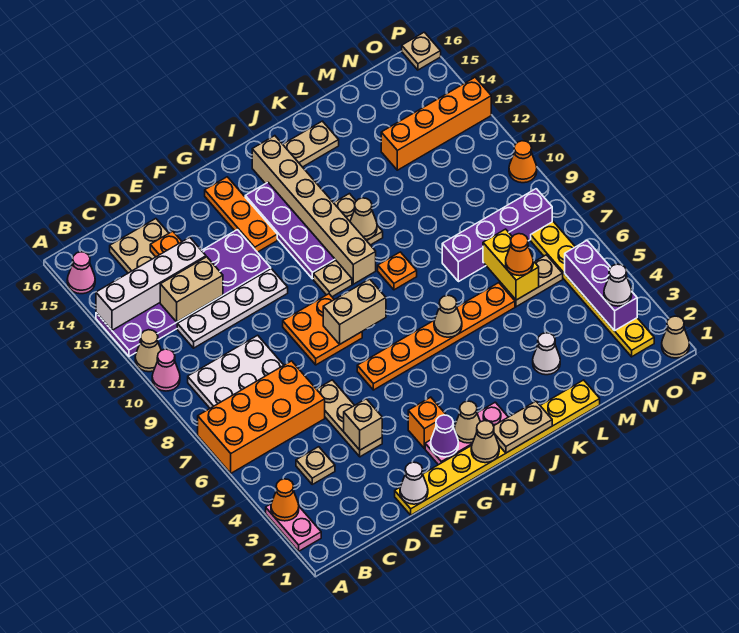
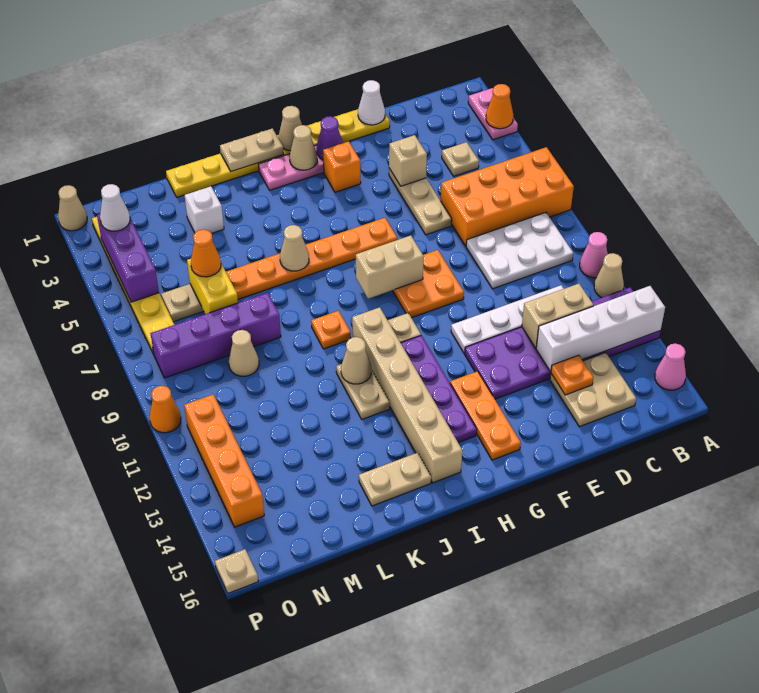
white 1x1 cone [533,333,560,375] -> white 1x1 brick [185,186,224,233]
none -> tan 1x1 cone [229,330,259,376]
orange 1x4 brick [381,77,491,170] -> orange 1x4 brick turned to [184,394,264,527]

